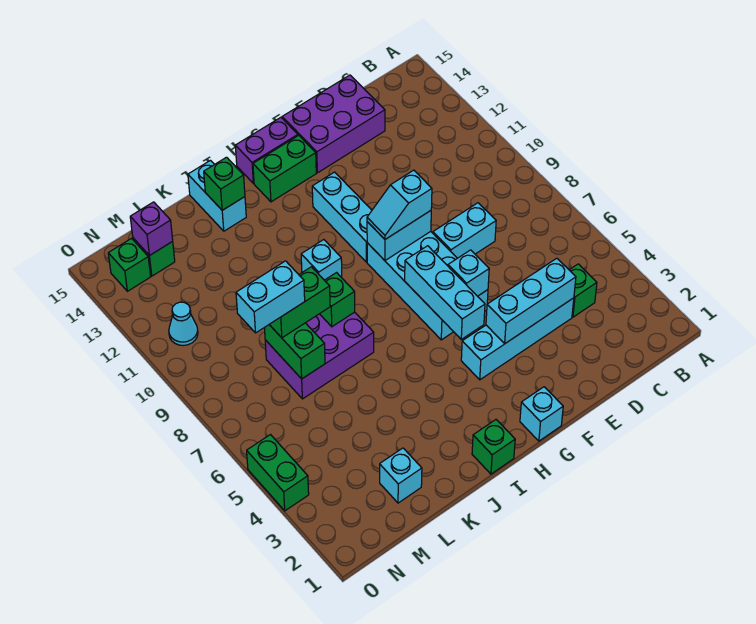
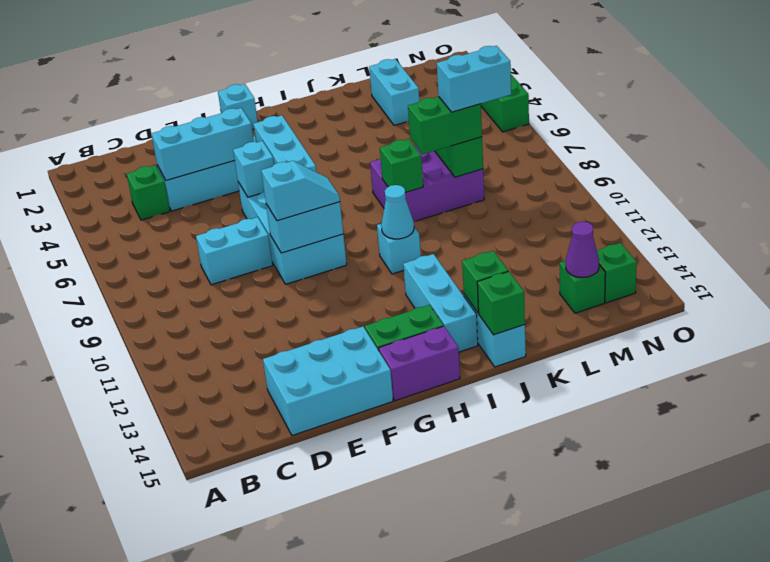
purple 2x3 brick [282,75,385,173] -> cyan 2x3 brick [263,327,393,436]
cyan 1x3 brick [312,172,372,262] -> cyan 1x3 brick moved to [403,254,478,352]
green 1x1 brick [472,420,515,474] -> green 1x1 brick moved to [477,271,525,335]
cyan 1x1 brick [380,448,422,503] -> cyan 1x2 brick [369,59,420,125]
purple 1x1 brick [130,202,173,256] -> purple 1x1 cone [566,222,599,277]
cyan 1x1 cone [169,302,198,345] -> cyan 1x1 cone moved to [381,185,414,239]

